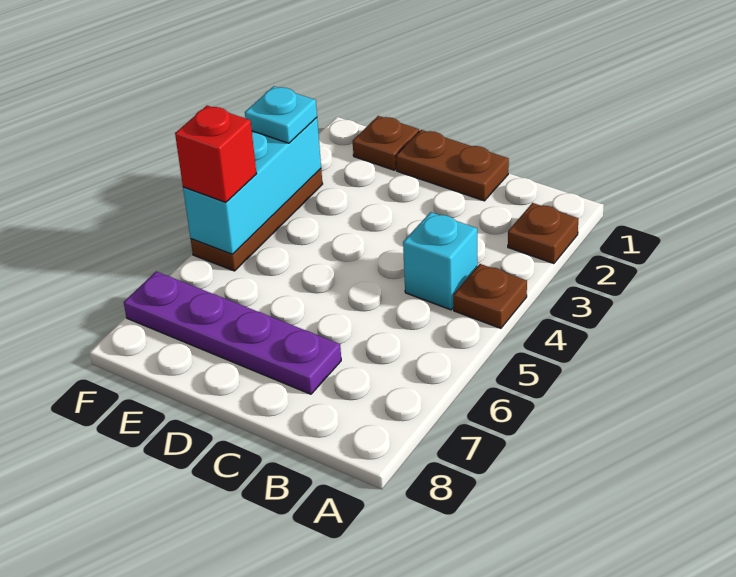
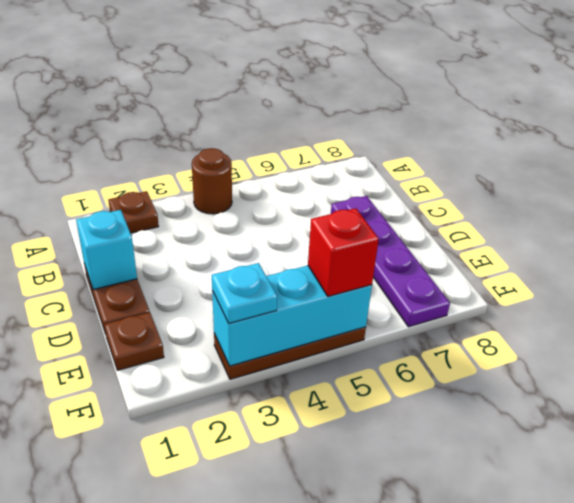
brown 1x1 plate [453,264,527,328] -> brown 1x1 round brick [192,148,232,214]
cyan 1x1 brick [403,212,478,310] -> cyan 1x1 brick moved to [76,210,137,290]

